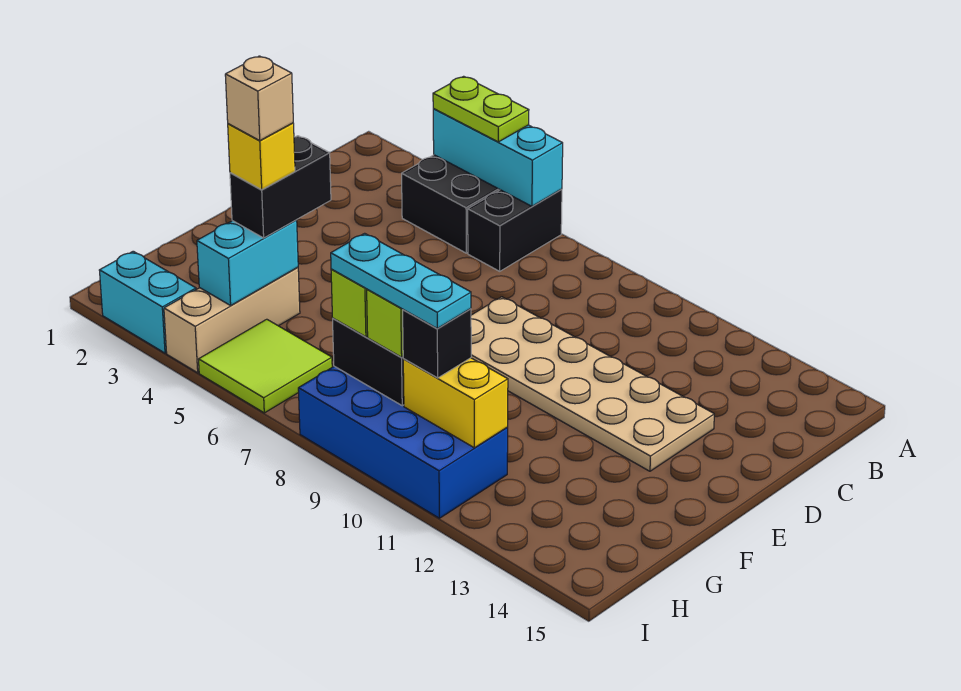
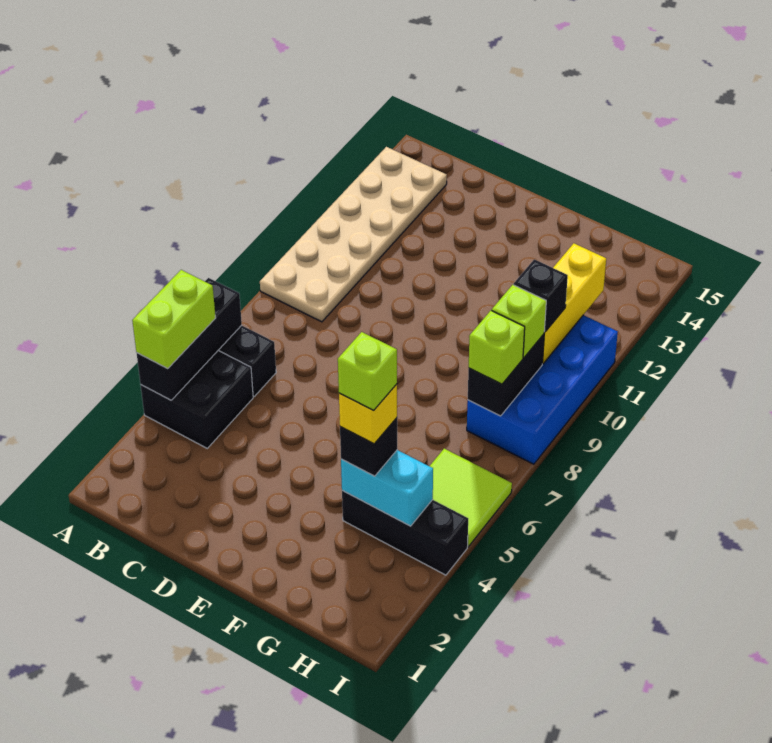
cyan 1x3 brick [433,109,563,206] -> black 1x3 brick [137,278,242,400]
lime 1x2 plate [433,76,529,142] -> lime 1x2 brick [132,270,216,369]
tan 2x6 plate [471,297,714,471] -> tan 2x6 plate moved to [260,147,447,322]
black 1x2 brick [230,136,331,238] -> black 1x1 brick [340,418,397,476]
tan 1x3 brick [164,267,300,373] -> black 1x3 brick [342,491,468,575]
tan 1x1 brick [225,56,293,140] -> lime 1x1 brick [338,332,397,410]
cyan 1x3 plate [331,233,471,328] -> none
yellow 1x2 brick [403,358,508,448] -> yellow 1x3 brick [542,243,606,364]
cyan 1x2 brick [99,251,196,353] -> none

